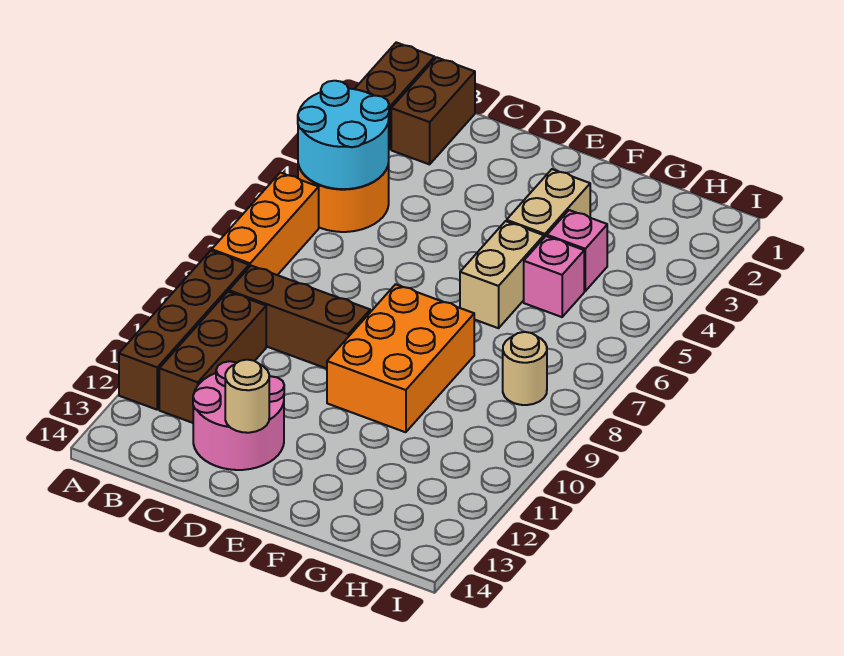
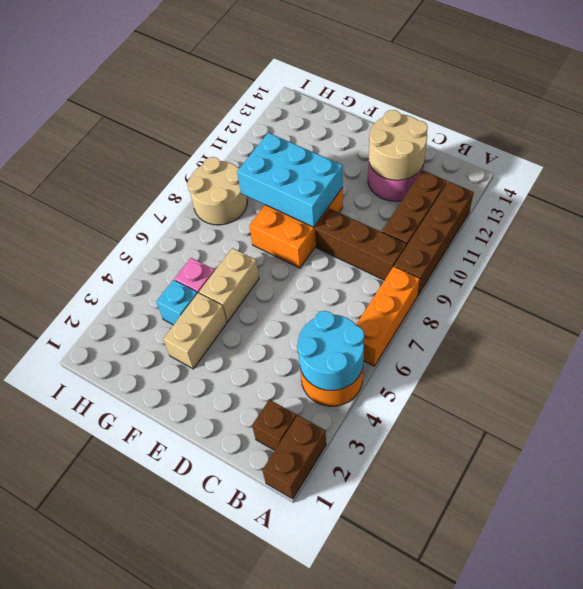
brown 1x2 brick [391,57,475,164] -> brown 1x1 brick [252,400,297,450]
tan 1x1 round brick [225,360,269,433] -> tan 2x2 round brick [369,110,428,180]
none -> cyan 2x3 brick [237,133,343,227]
pink 1x1 brick [547,210,607,291] -> cyan 1x1 brick [156,280,197,325]
tan 1x1 round brick [503,332,547,405] -> tan 2x2 round brick [187,157,247,225]

